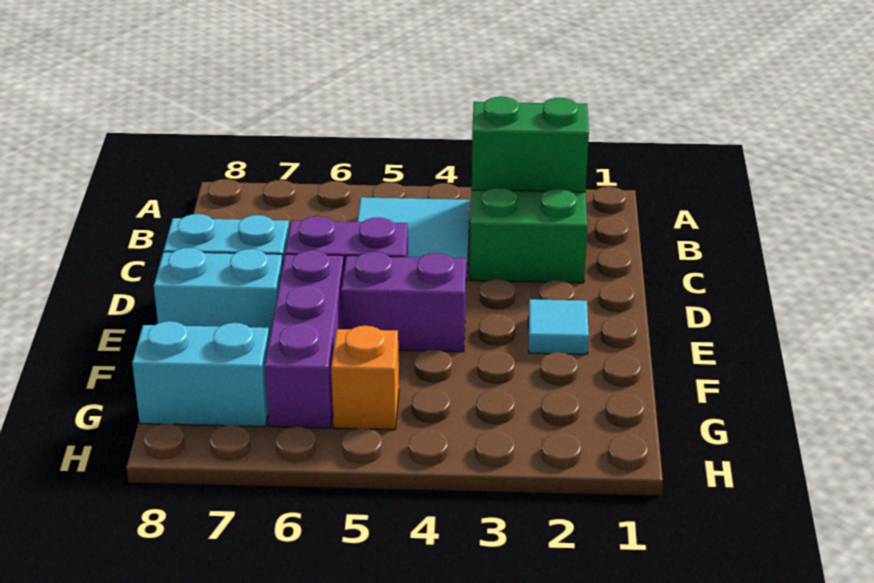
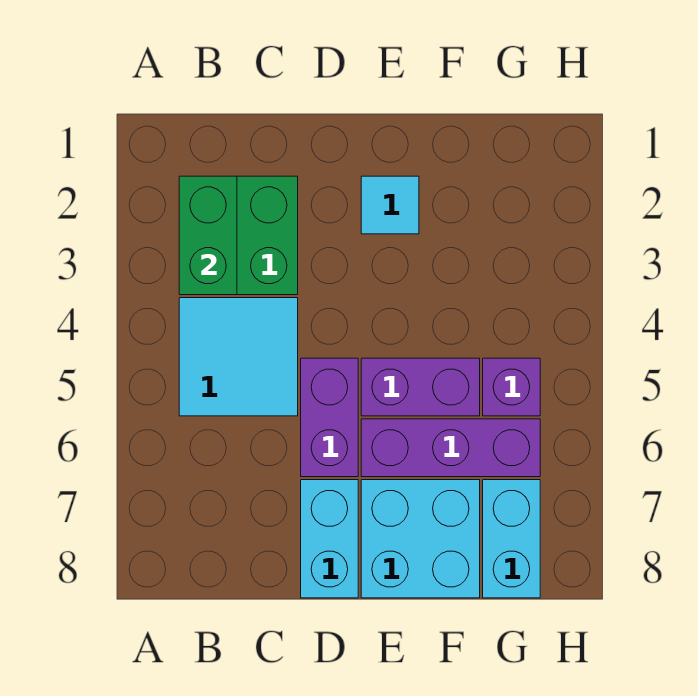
purple 1x2 brick [342,252,466,352] -> purple 1x2 brick turned to [361,358,480,416]
cyan 1x2 brick [154,248,283,339] -> cyan 2x2 brick [361,480,480,598]
orange 1x1 brick [331,326,399,430] -> purple 1x1 brick [483,358,540,416]

